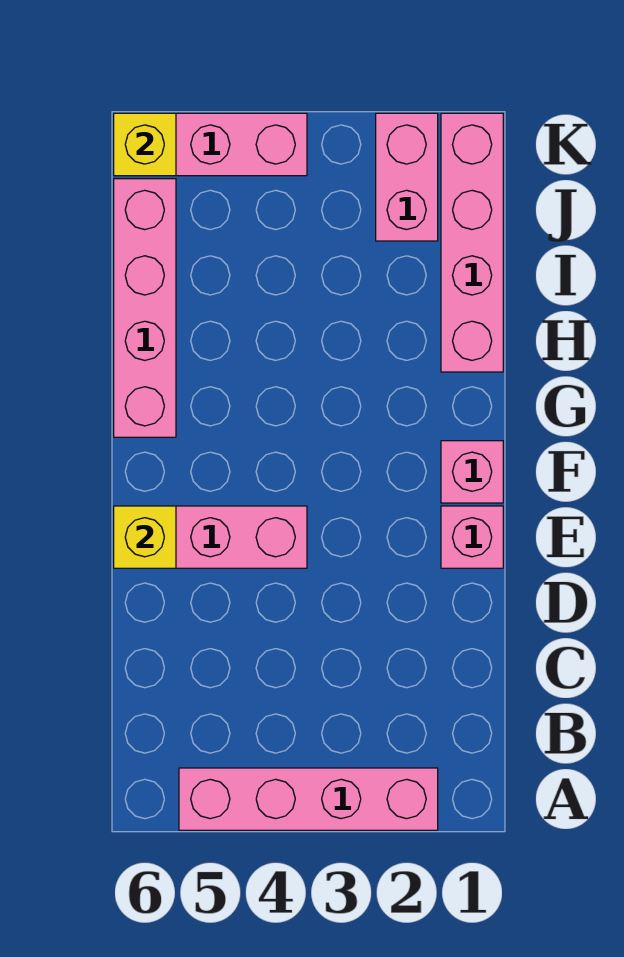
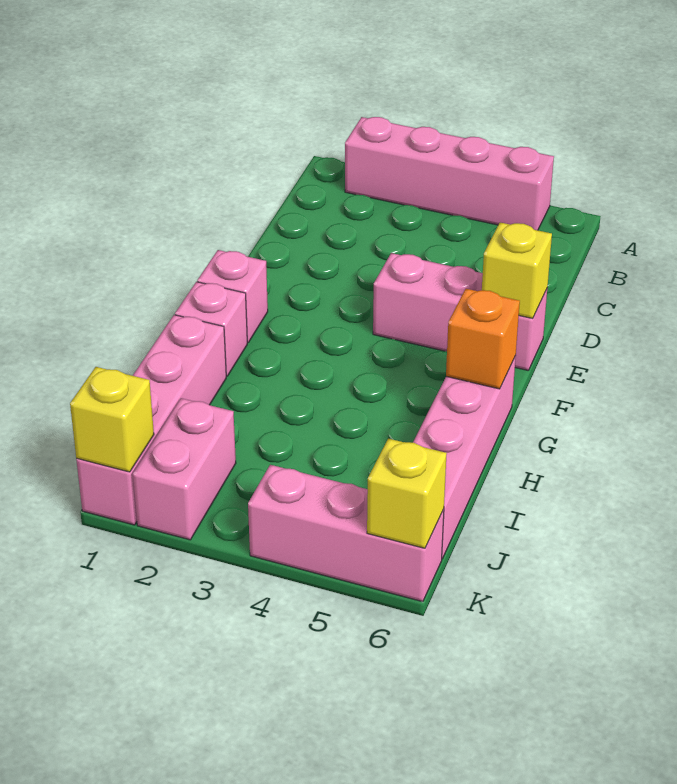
pink 1x1 brick [441,506,503,568] -> pink 1x1 brick moved to [175,282,247,376]
none -> orange 1x1 brick [446,289,520,389]
none -> yellow 1x1 brick [70,367,154,472]

